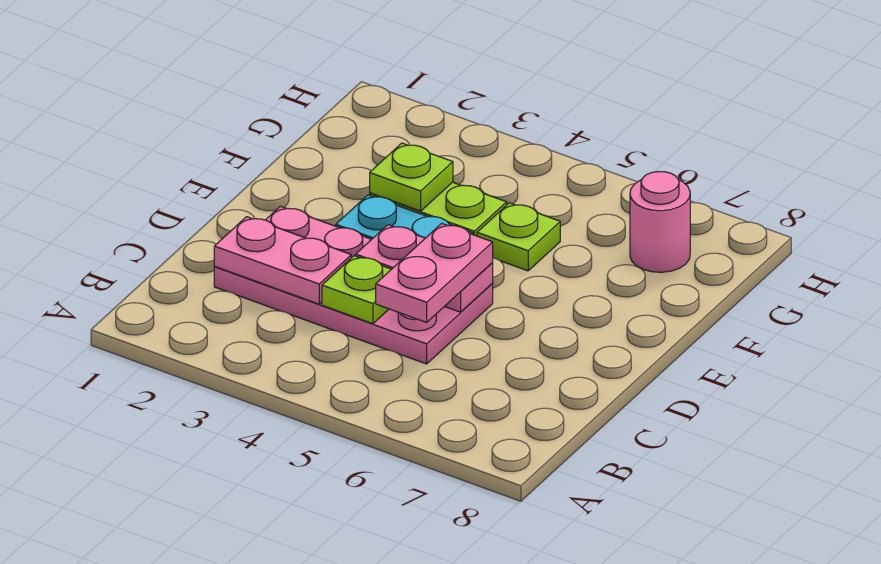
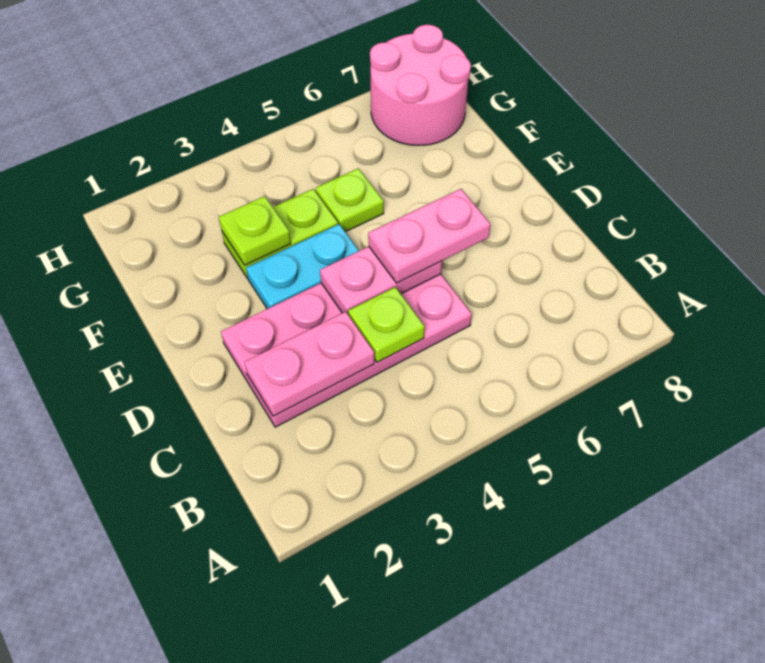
pink 1x2 plate [376,223,493,322] -> pink 1x2 plate turned to [368,189,491,283]
pink 1x1 round brick [630,172,690,272] -> pink 2x2 round brick [370,25,471,145]

